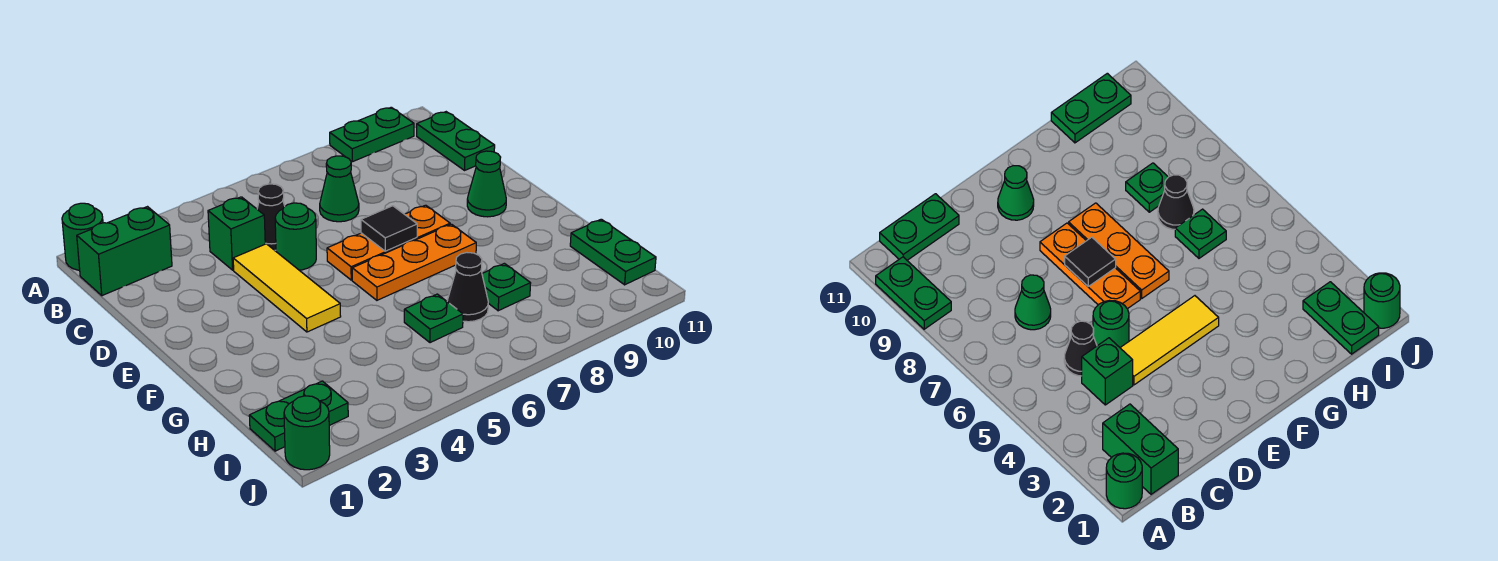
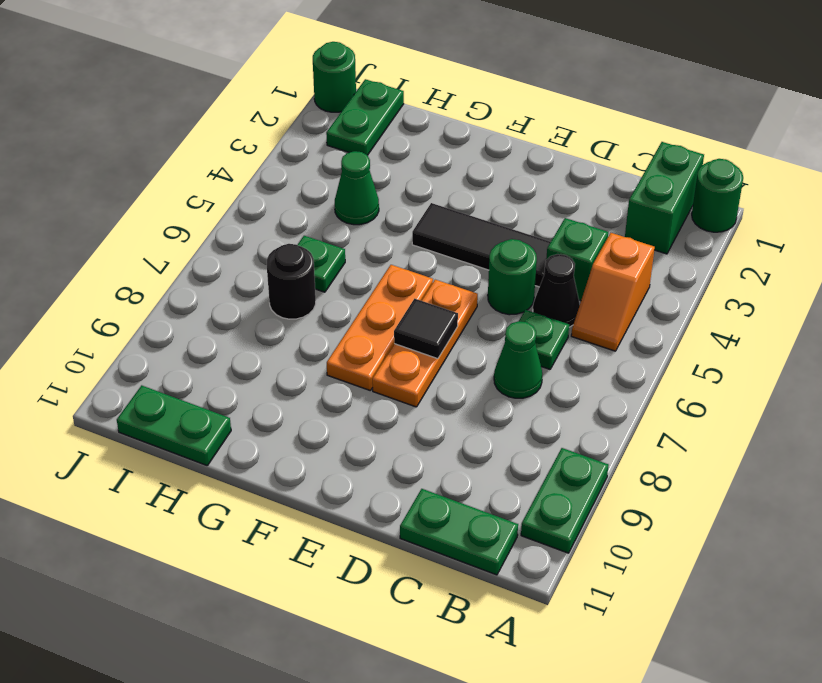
none -> orange 1x2 slope [571,233,655,351]
yellow 1x3 tile [233,244,341,332] -> black 1x3 tile [412,203,550,287]
green 1x1 cone [467,151,506,217] -> green 1x1 cone moved to [335,151,379,225]
black 1x1 cone [447,253,488,322] -> black 1x1 round brick [267,244,316,319]
green 1x1 plate [482,263,531,311] -> green 1x1 plate moved to [519,310,569,369]

